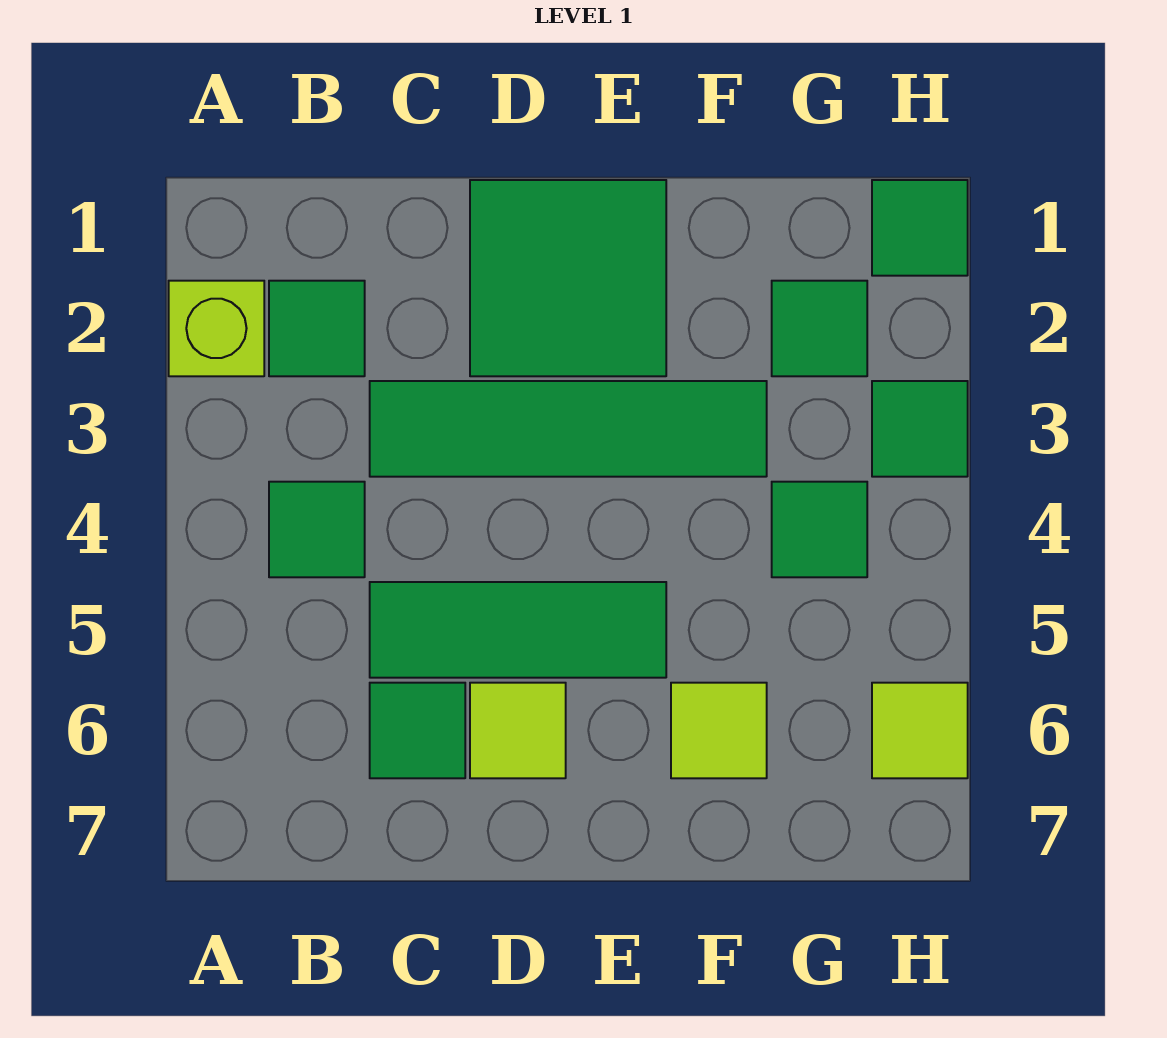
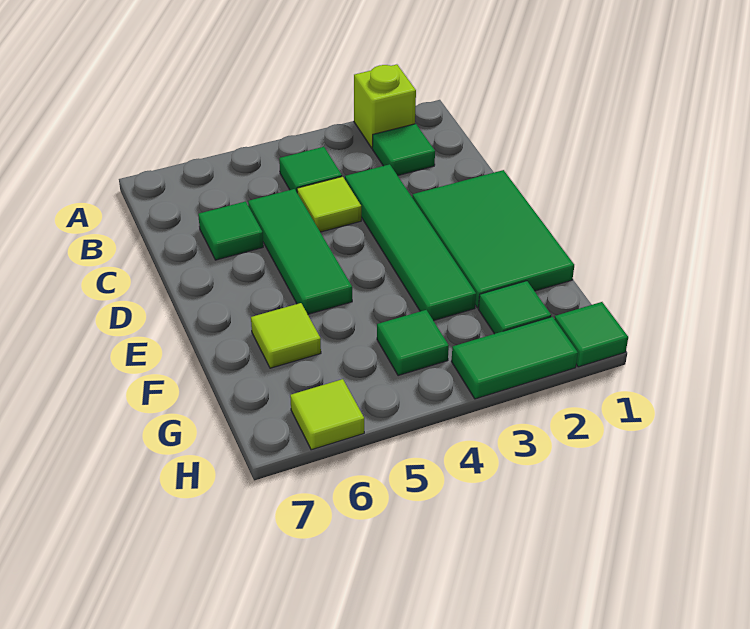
green 2x2 tile [470,180,666,376] -> green 2x3 tile [412,170,574,308]
lime 1x1 tile [470,683,566,778] -> lime 1x1 tile moved to [297,176,361,232]
green 1x1 tile [872,381,968,477] -> green 1x2 tile [451,317,578,399]

